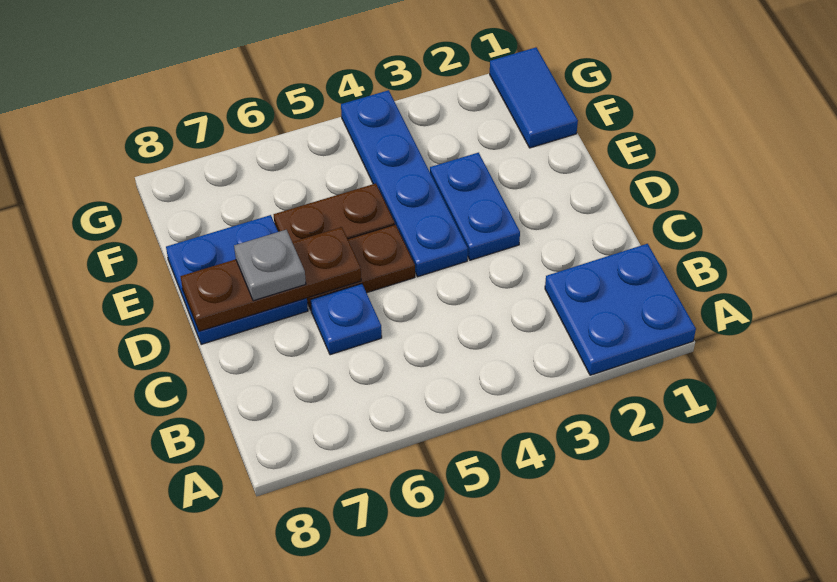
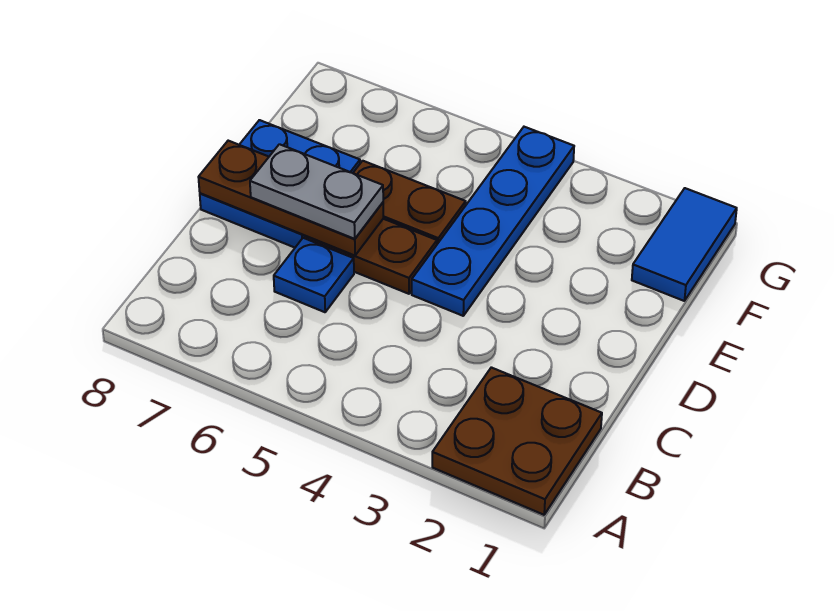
blue 2x2 plate [545,244,696,375] -> brown 2x2 plate [432,367,602,515]
blue 1x2 plate [430,153,520,260] -> none
grey 1x1 plate [234,230,306,301] -> grey 1x2 plate [250,144,383,239]

